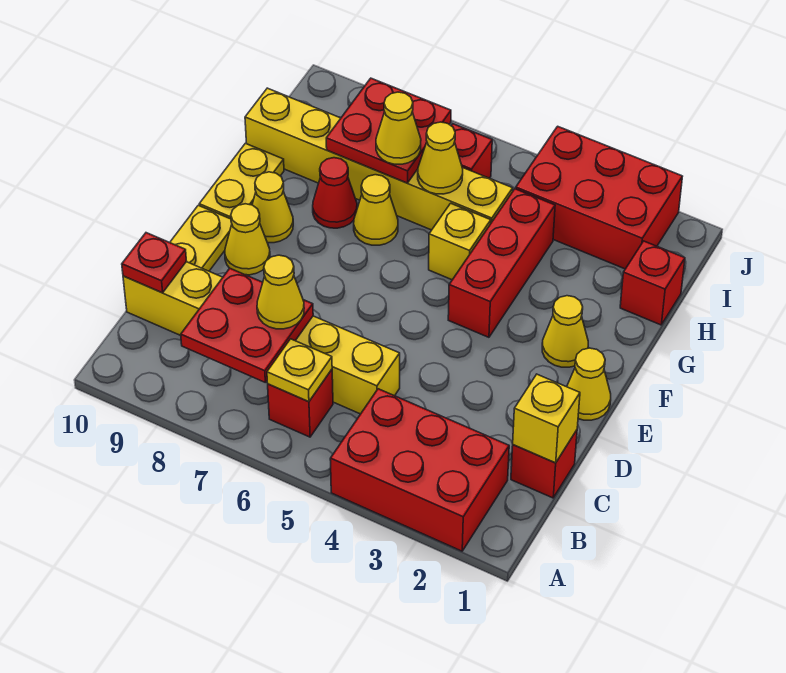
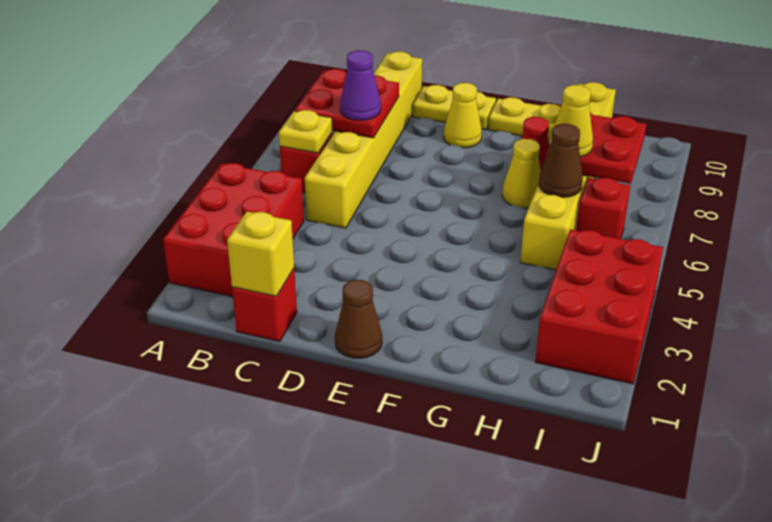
yellow 1x1 cone [257,255,304,329] -> purple 1x1 cone [340,50,381,120]
red 1x1 plate [122,233,186,293] -> none
yellow 1x1 cone [567,348,611,420] -> brown 1x1 cone [335,280,382,358]
yellow 1x1 cone [542,296,588,367] -> none
red 1x3 brick [448,189,555,337] -> none
yellow 1x1 cone [252,172,293,243] -> none
yellow 1x1 brick [429,203,491,280] -> none
red 1x1 brick [620,241,685,325] -> none
yellow 1x1 cone [418,122,463,194] -> brown 1x1 cone [539,124,583,197]

